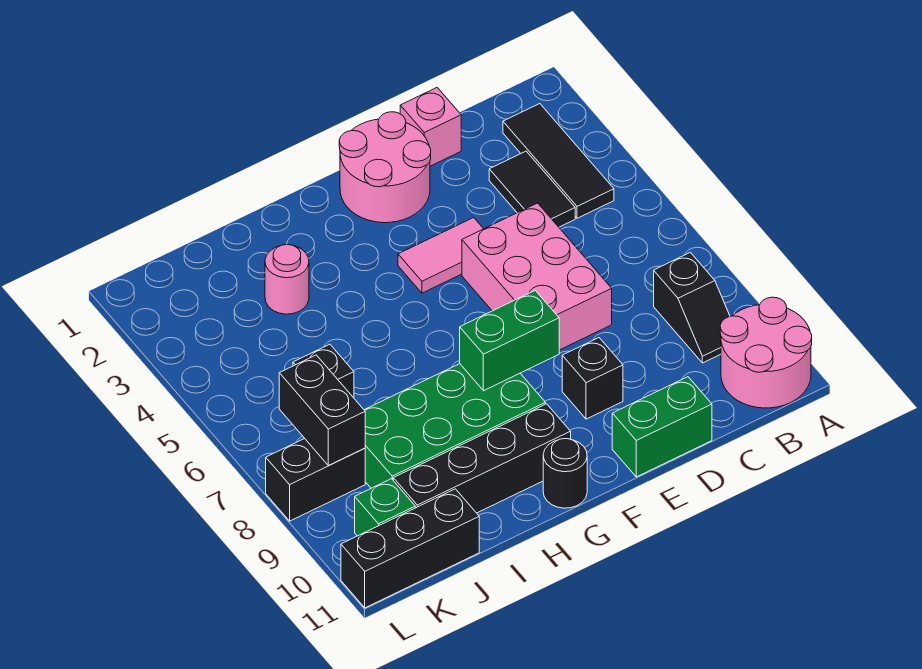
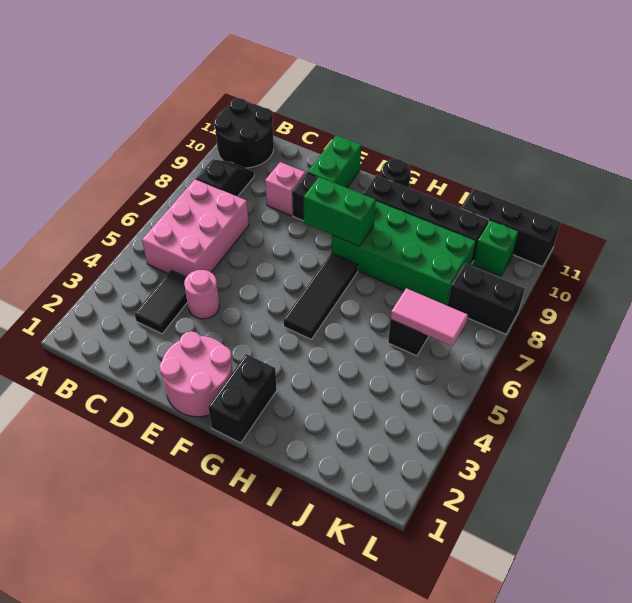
pink 2x2 round brick [720,297,812,408] -> black 2x2 round brick [214,98,274,168]
black 1x3 tile [503,104,614,218] -> black 1x3 tile moved to [284,253,358,339]
pink 1x1 brick [400,88,461,166] -> pink 1x1 brick moved to [265,162,305,215]
pink 2x3 brick [462,203,612,350] -> pink 2x3 brick moved to [142,179,249,276]
green 1x2 brick [612,377,712,477] -> green 1x2 brick turned to [307,135,361,188]
pink 1x2 tile [398,218,483,293] -> pink 1x2 tile moved to [391,288,468,346]
pink 1x1 round brick [265,245,309,314] -> pink 1x1 round brick moved to [184,270,219,319]
black 1x2 brick [279,355,365,465] -> black 1x2 brick moved to [208,354,277,443]

